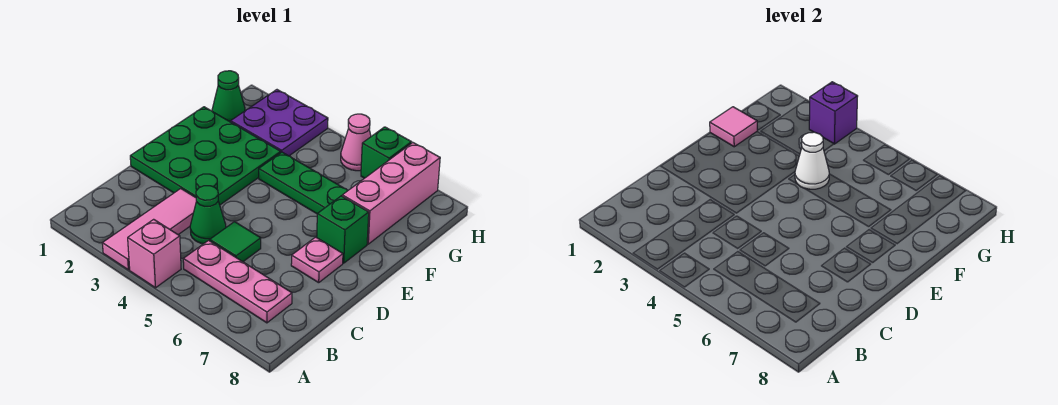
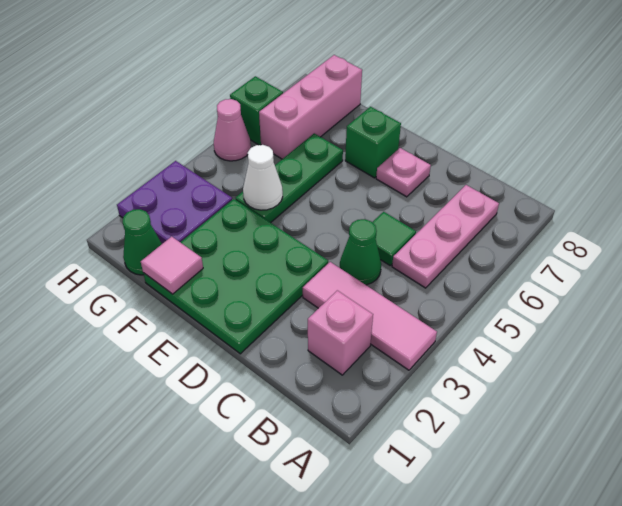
pink 1x1 brick [128,219,181,288] -> pink 1x1 brick moved to [308,290,373,375]
pink 1x3 brick [342,143,440,244] -> pink 1x3 brick turned to [259,55,362,159]
purple 1x1 brick [809,82,858,144] -> none

